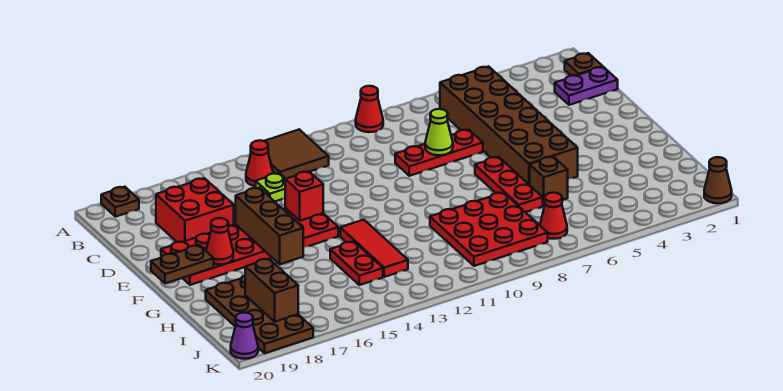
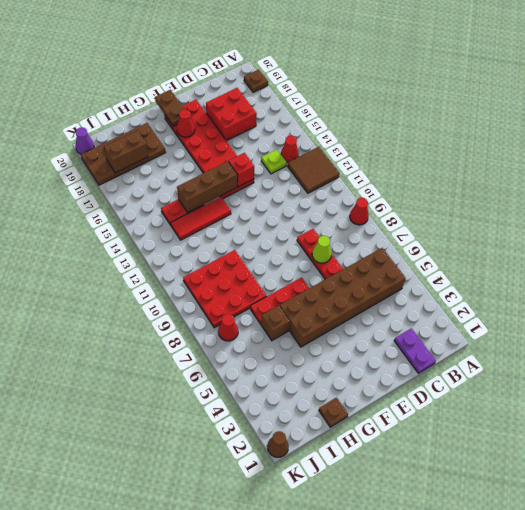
brown 1x1 plate [565,53,603,76] -> brown 1x1 plate moved to [319,398,348,427]
brown 1x3 brick [236,188,303,264] -> brown 1x3 brick moved to [177,161,238,213]

